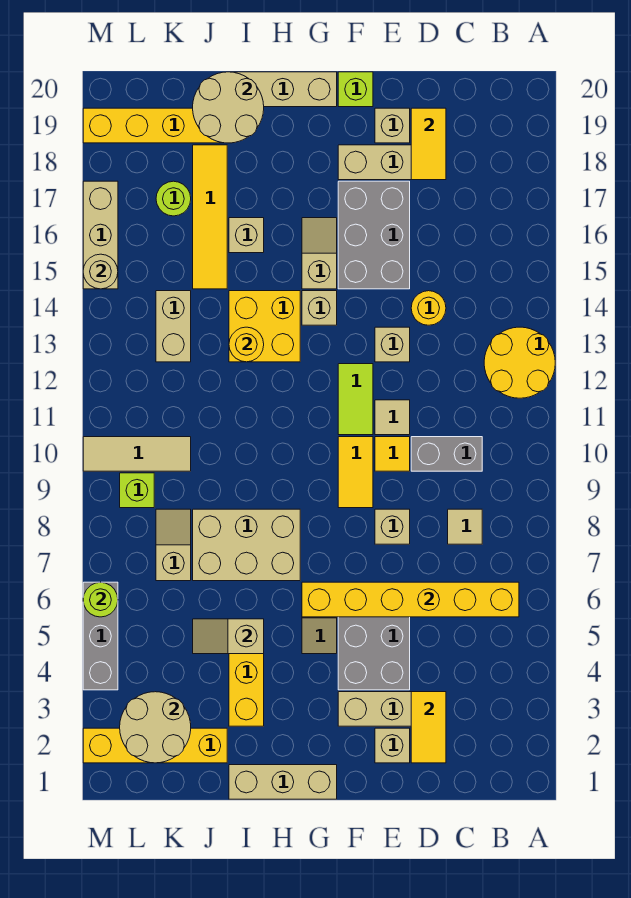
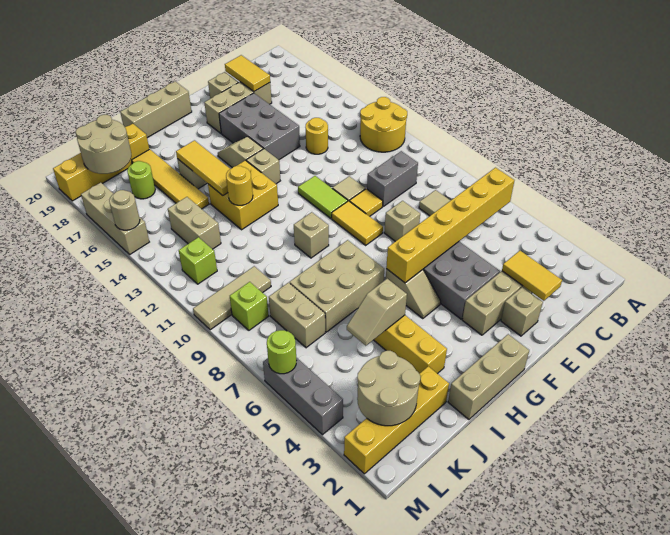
tan 1x1 brick [375,327,410,362] -> tan 1x1 brick moved to [294,212,329,258]
lime 1x1 brick [338,72,373,107] -> lime 1x1 brick moved to [179,237,217,284]
none -> yellow 1x3 tile [176,140,230,196]
tan 2x2 round brick [193,72,264,143] -> tan 2x2 round brick moved to [76,115,131,174]
tan 1x2 slope [156,509,191,581] -> tan 1x2 brick [269,283,325,348]

